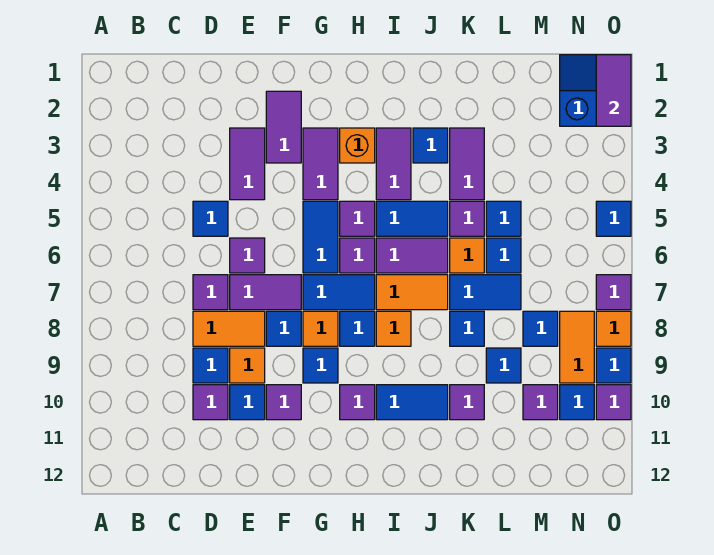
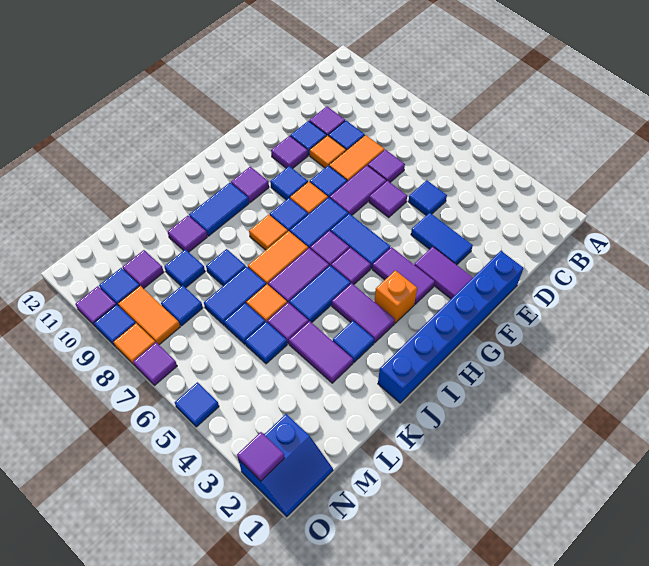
none -> blue 1x6 brick [378,251,524,403]
purple 1x2 tile [230,128,265,200] -> blue 1x2 tile [411,213,473,265]
purple 1x2 tile [596,55,631,126] -> purple 1x1 tile [237,432,284,481]

